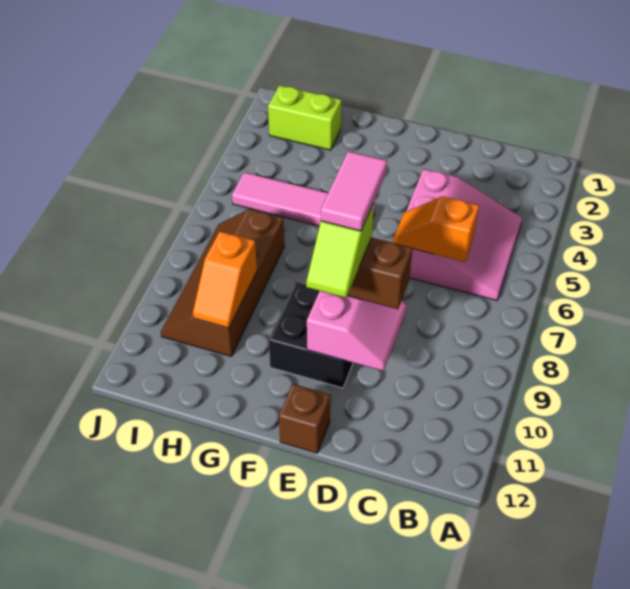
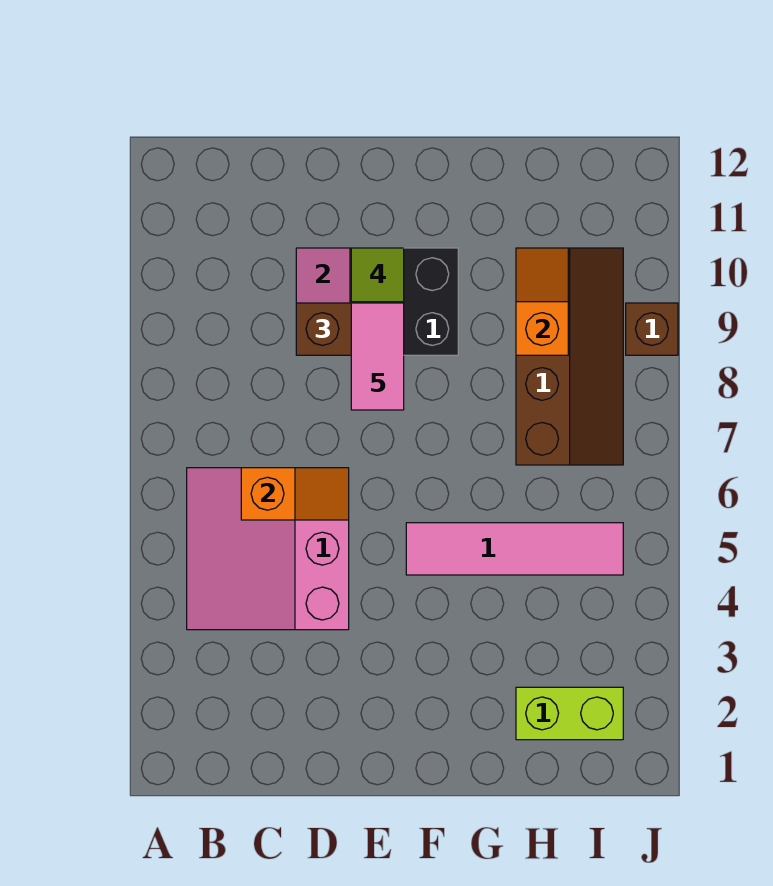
brown 1x1 brick [279,384,330,453] -> brown 1x1 brick moved to [626,303,678,355]

